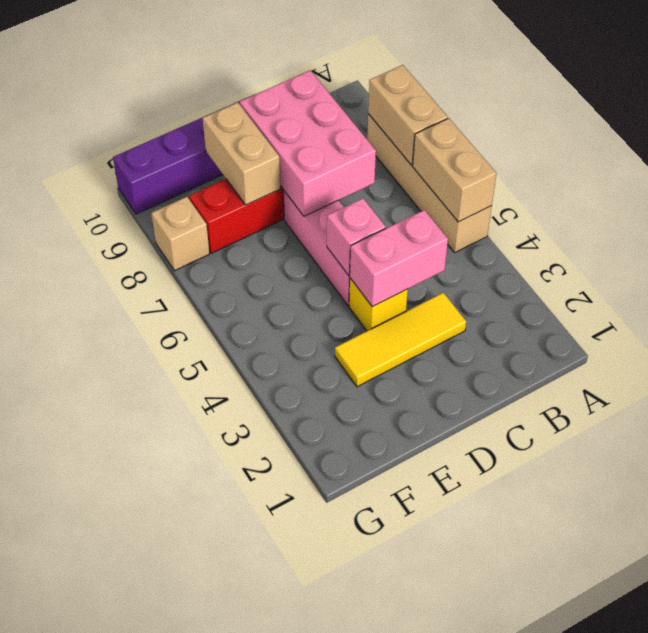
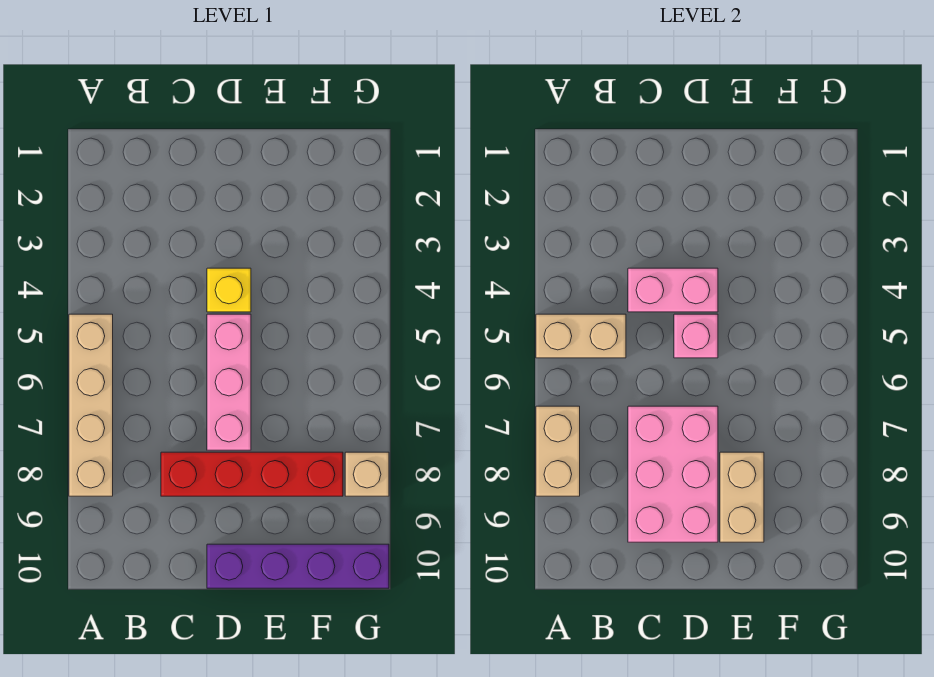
tan 1x2 brick [413,118,496,222] -> tan 1x2 brick turned to [536,314,626,358]
yellow 1x3 tile [335,293,466,387] -> none

